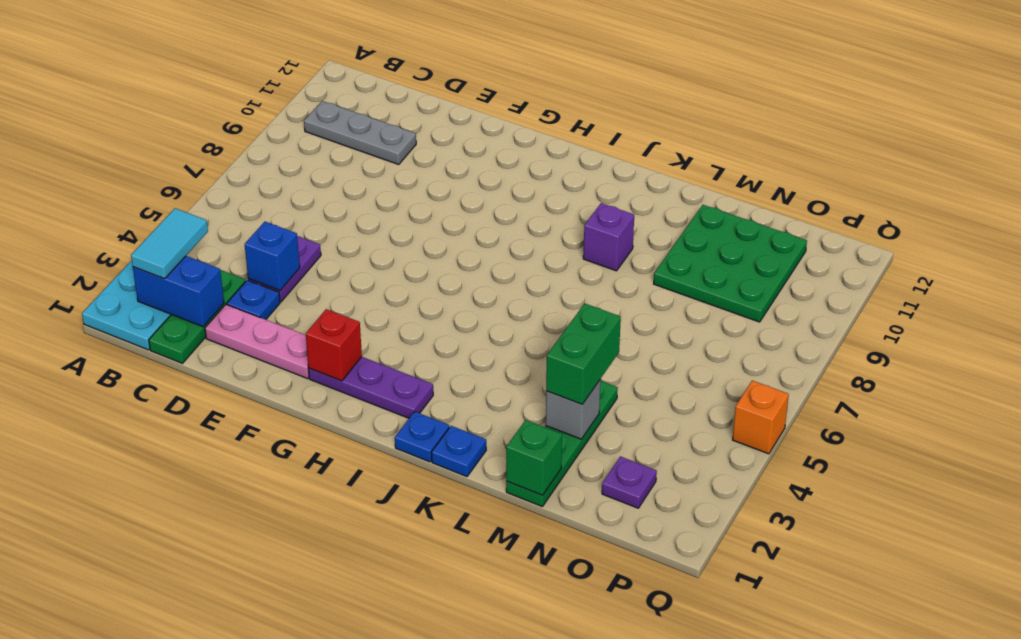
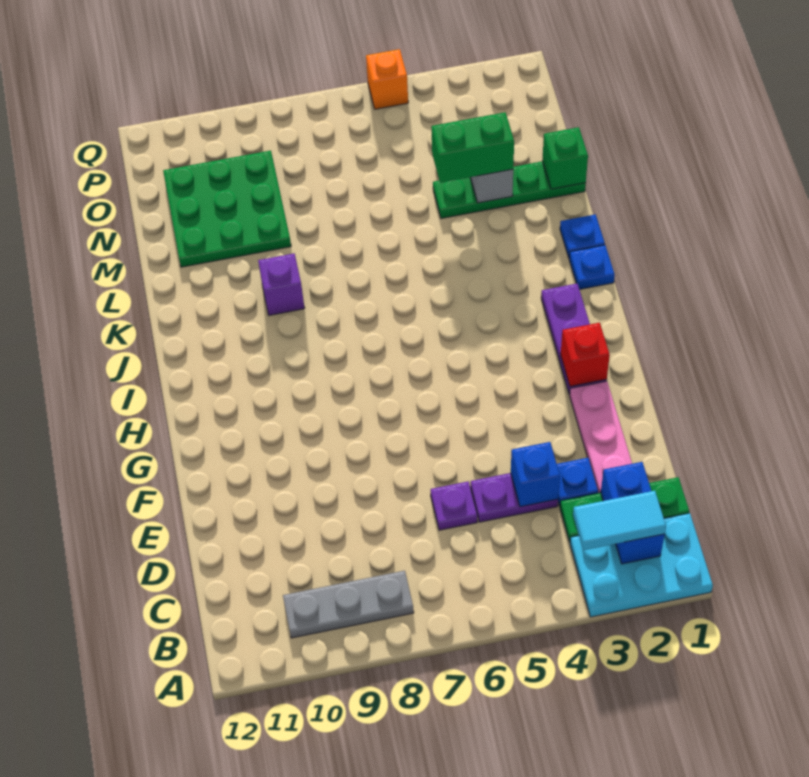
grey 1x3 plate [304,101,416,165] -> grey 1x3 plate turned to [283,571,414,638]
purple 1x1 plate [602,456,657,508] -> purple 1x1 plate moved to [431,481,477,530]

